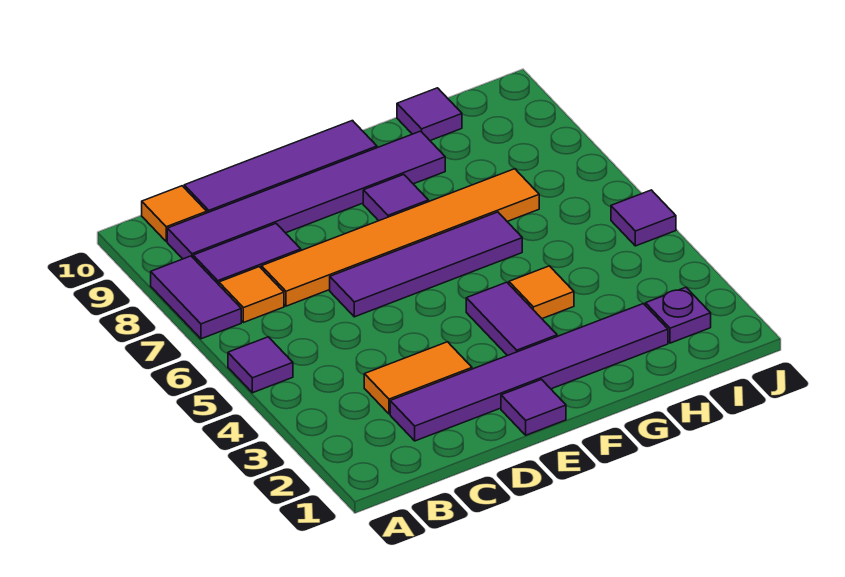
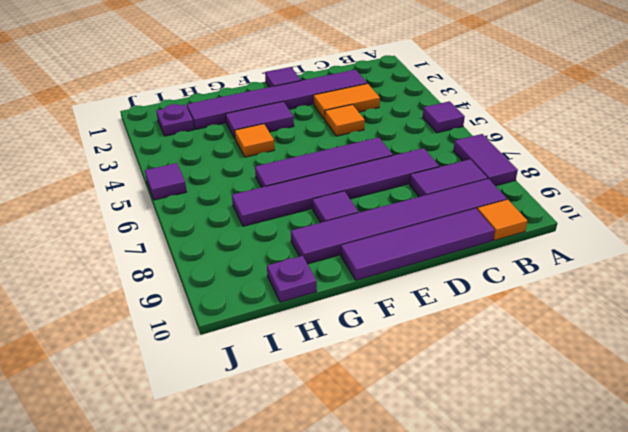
orange 1x1 tile [219,267,284,323] -> orange 1x1 tile moved to [325,105,365,136]
orange 1x6 tile [261,169,539,306] -> purple 1x6 tile [232,148,439,226]
purple 1x2 tile [466,282,557,356] -> purple 1x2 tile turned to [226,101,294,139]
purple 1x1 tile [397,88,462,141] -> purple 1x1 plate [267,256,317,302]

